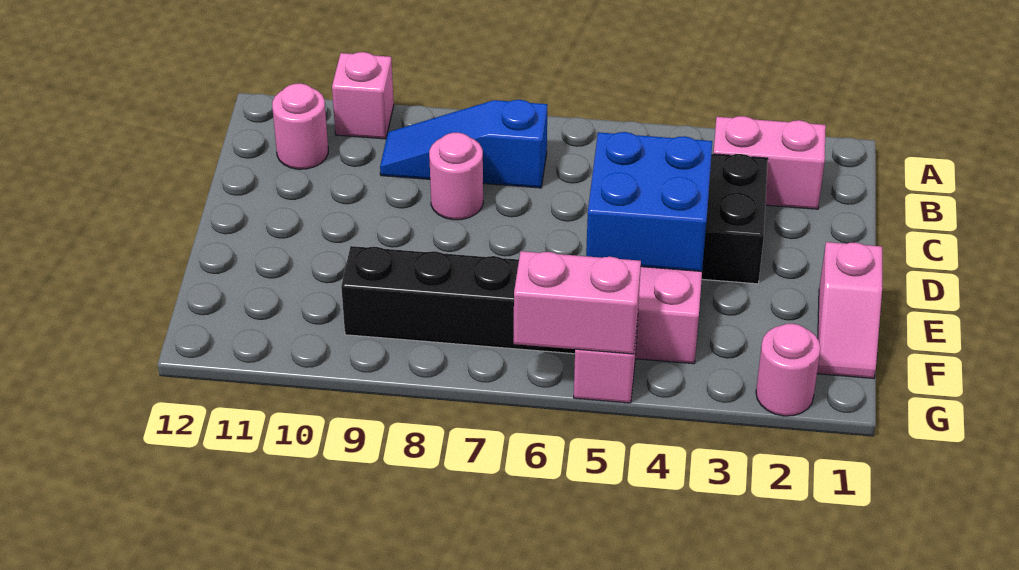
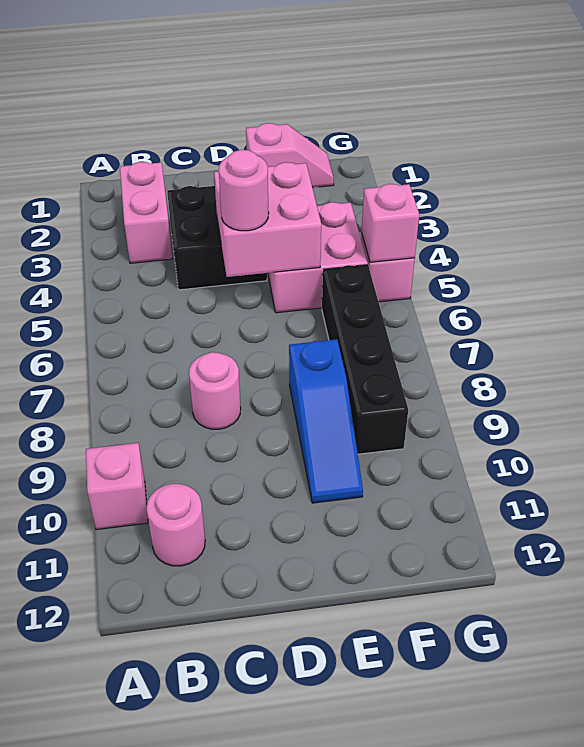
blue 1x3 slope [380,100,548,188] -> blue 1x3 slope moved to [289,339,363,503]
blue 2x2 brick [586,132,712,271] -> pink 2x2 brick [214,162,321,277]
pink 1x1 round brick [756,324,821,416] -> pink 1x1 round brick moved to [219,150,269,231]
pink 1x2 brick [514,251,641,354] -> pink 1x1 brick [362,184,419,262]

